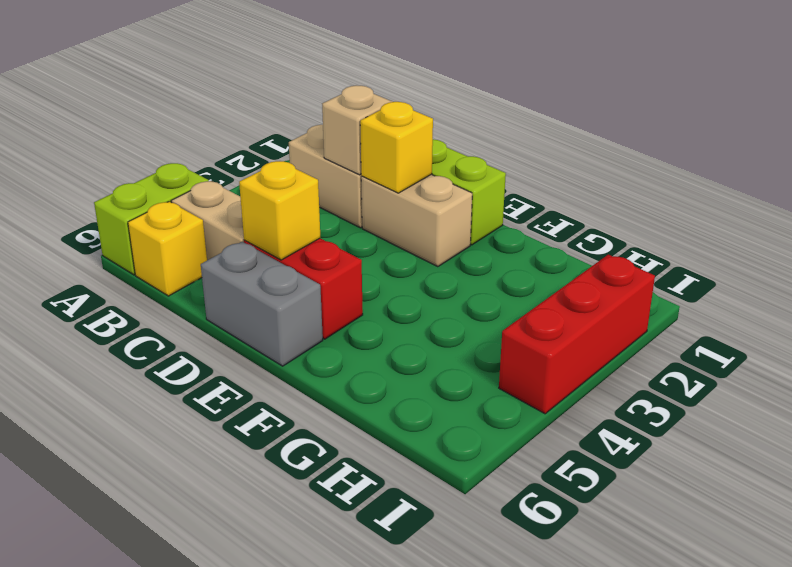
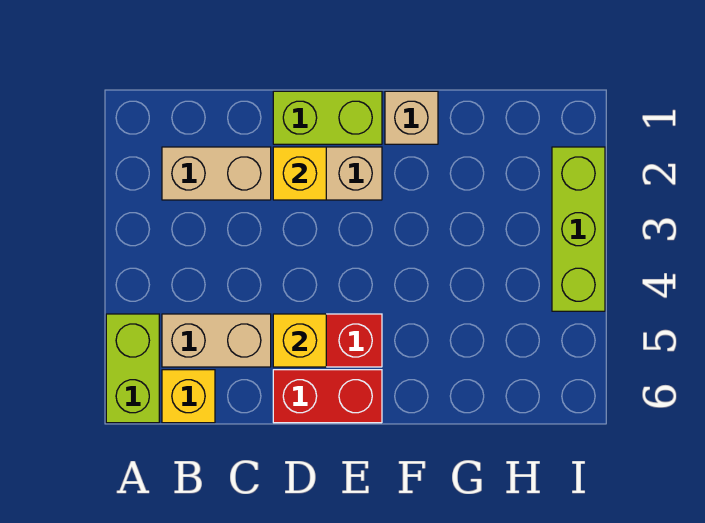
tan 1x1 brick [322,85,392,175] -> tan 1x1 brick moved to [385,91,438,144]
grey 1x2 brick [201,242,323,366] -> red 1x2 brick [273,370,382,423]
red 1x3 brick [499,255,655,414] -> lime 1x3 brick [552,147,605,311]

